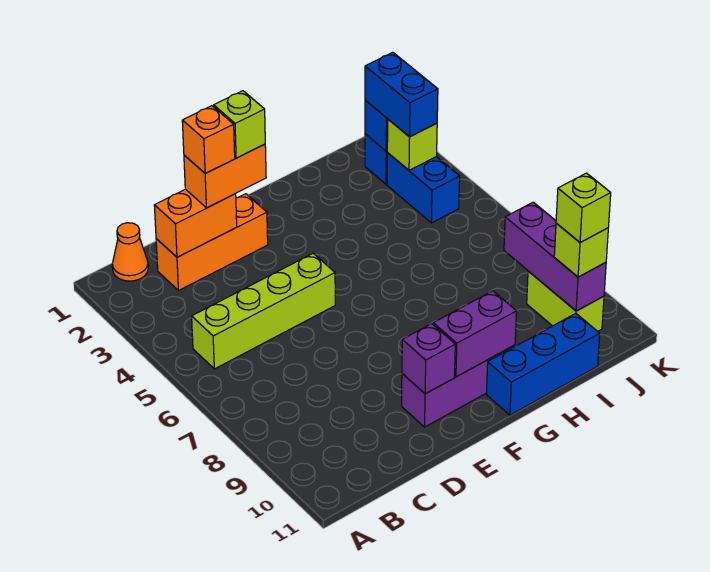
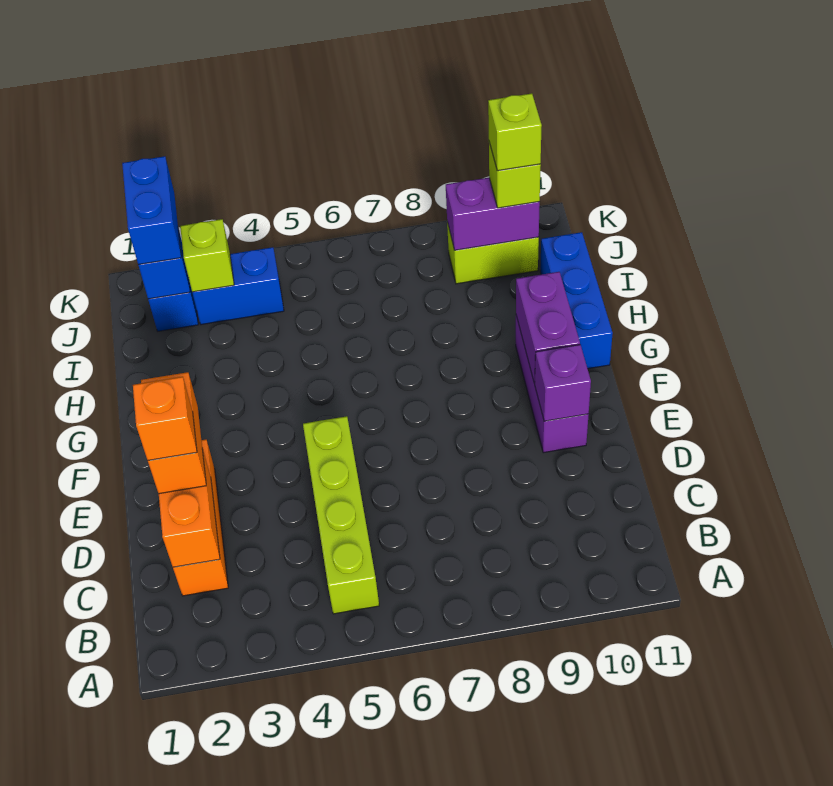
orange 1x1 cone [112,223,148,281] -> none
lime 1x1 brick [214,91,265,158] -> none
blue 1x2 brick [365,52,438,137] -> blue 1x2 brick turned to [122,156,181,265]
purple 1x3 brick [504,202,606,311] -> purple 1x2 brick [446,178,540,250]

